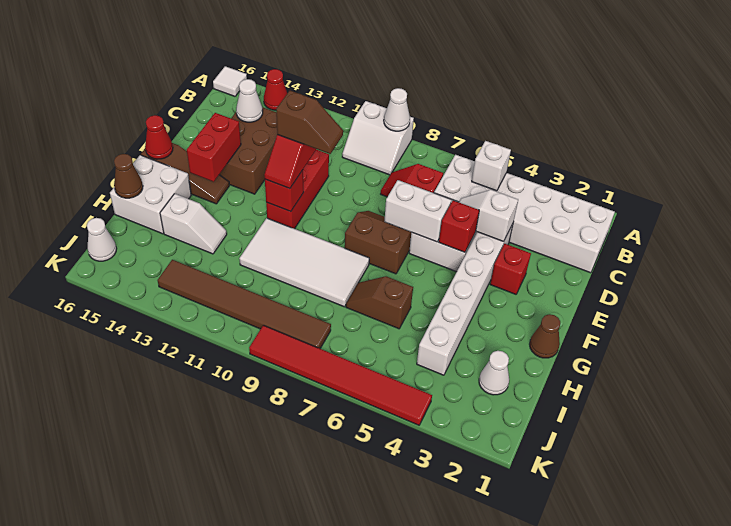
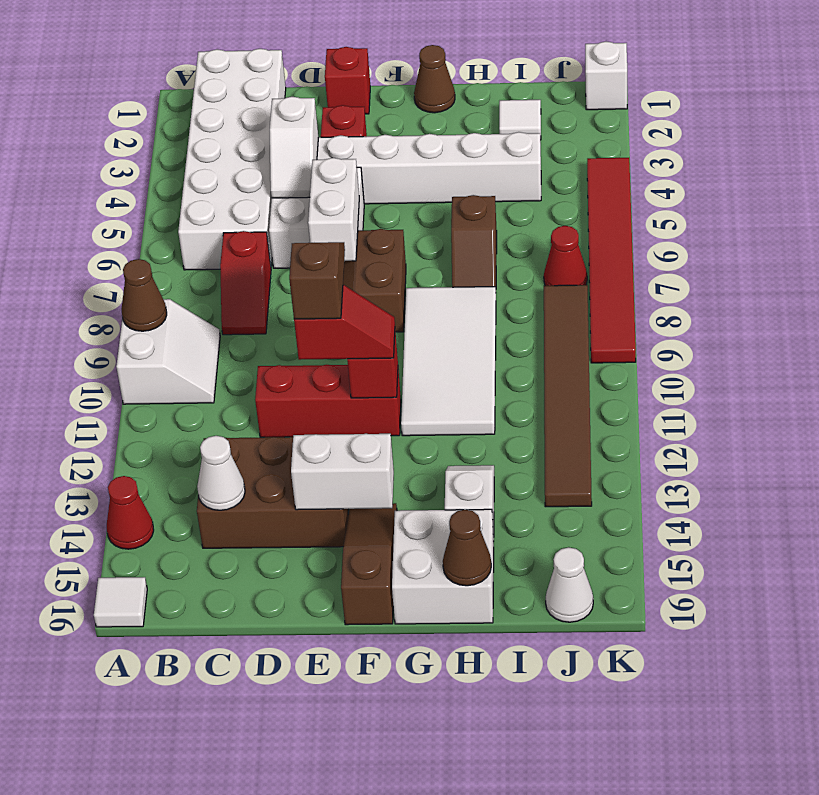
white 1x1 cone [384,88,410,131] -> brown 1x1 cone [122,259,167,331]
white 1x1 brick [472,141,511,191] -> white 1x1 brick moved to [585,42,627,110]
red 1x1 brick [439,200,479,252] -> red 1x1 brick moved to [325,47,370,114]
red 1x2 brick [187,113,241,182] -> white 1x2 brick [291,434,394,510]
red 1x1 cone [145,115,173,159] -> red 1x1 cone moved to [544,226,587,286]
white 1x1 cone [479,351,509,395] -> white 1x1 tile [499,100,541,140]

